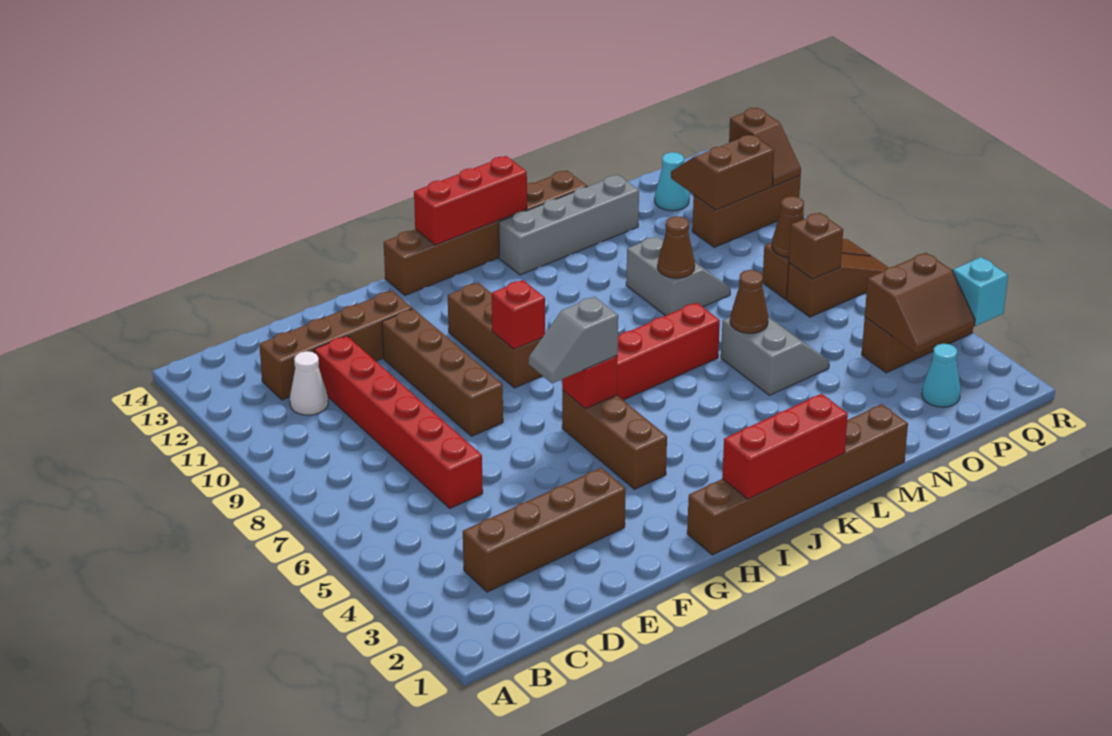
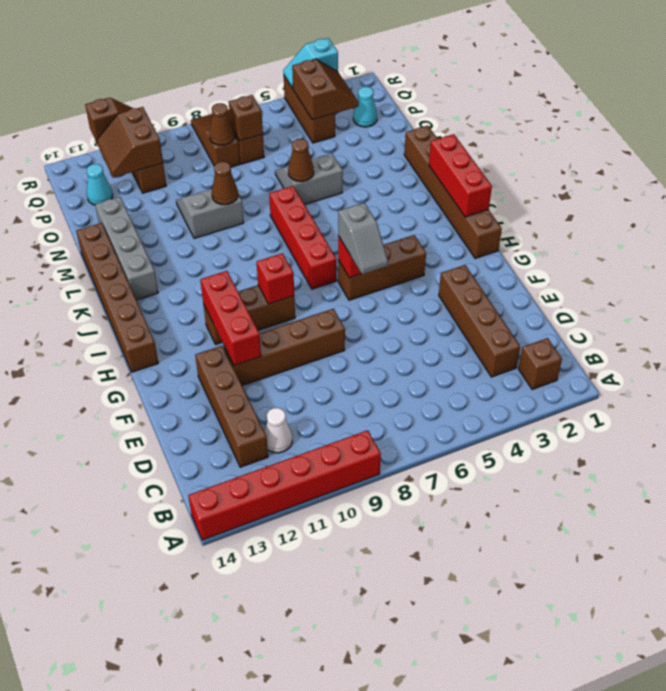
none -> brown 1x1 brick [518,338,562,390]
red 1x6 brick [315,336,483,508] -> red 1x6 brick moved to [188,430,381,540]
red 1x3 brick [414,156,527,245] -> red 1x3 brick moved to [200,271,261,366]

